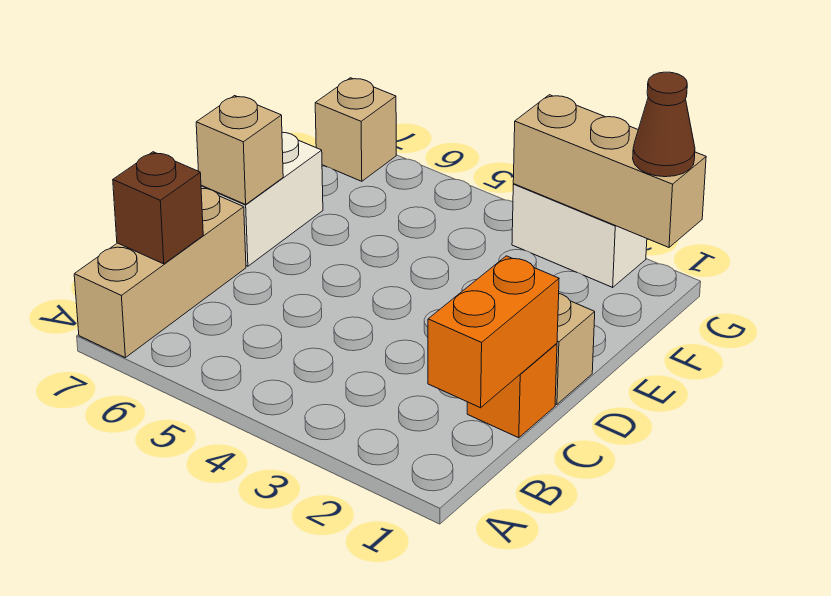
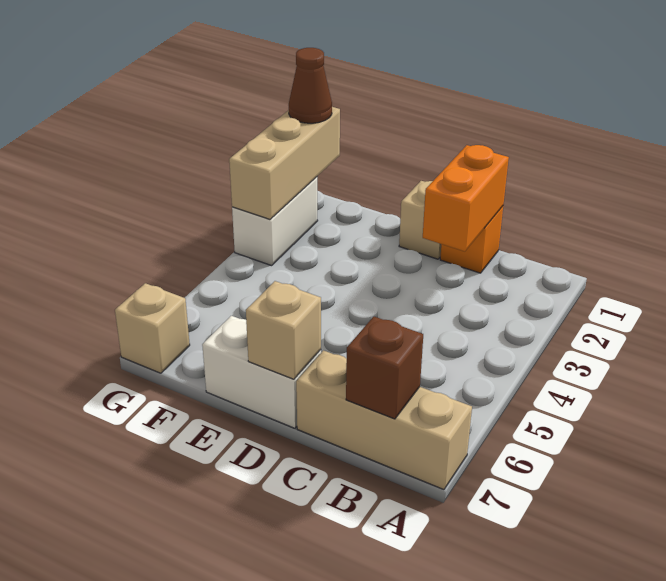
orange 1x2 brick [428,256,559,408] -> orange 1x2 brick turned to [423,145,509,251]

